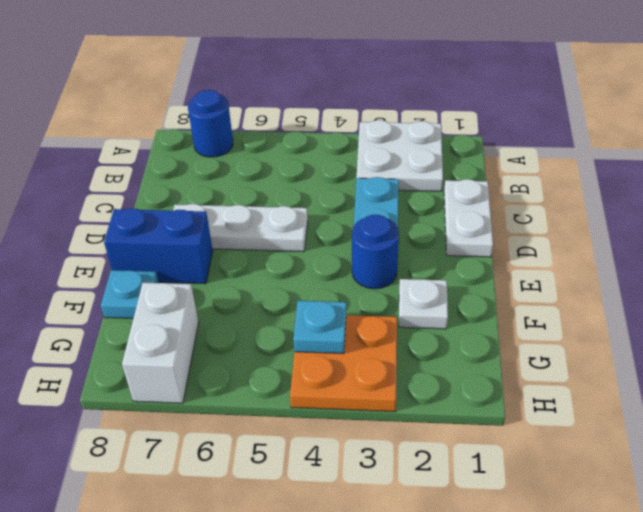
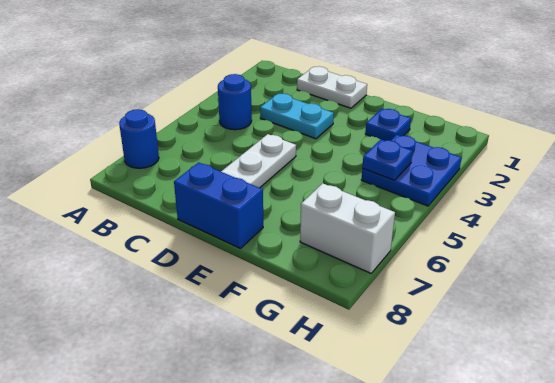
white 2x2 plate [357,120,443,191] -> none
blue 1x1 round brick [352,215,399,289] -> blue 1x1 round brick moved to [218,74,252,130]
blue 1x2 brick [104,208,213,284] -> blue 1x2 brick turned to [174,162,263,249]
white 1x1 plate [399,279,448,329] -> blue 1x1 plate [365,109,411,141]
cyan 1x1 plate [101,270,159,318] -> none
orange 2x2 plate [290,315,397,412] -> blue 2x2 plate [361,135,462,206]
cyan 1x1 plate [294,301,346,354] -> blue 1x1 plate [362,140,413,180]

